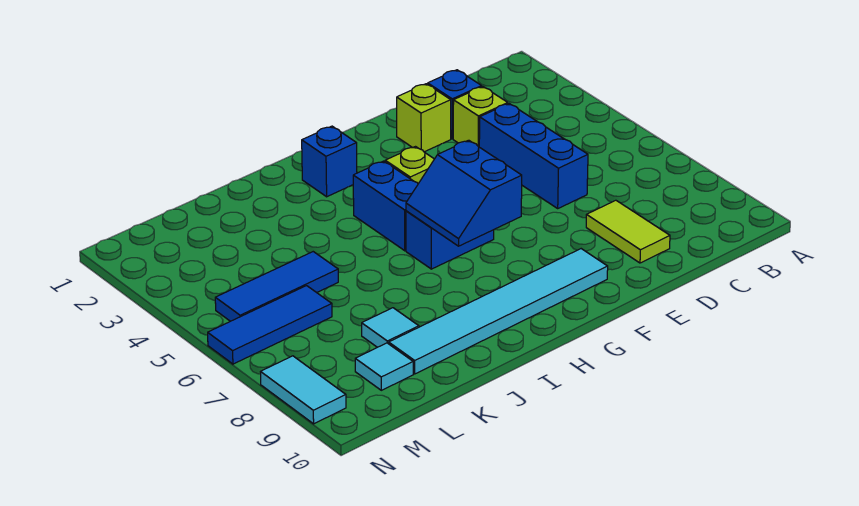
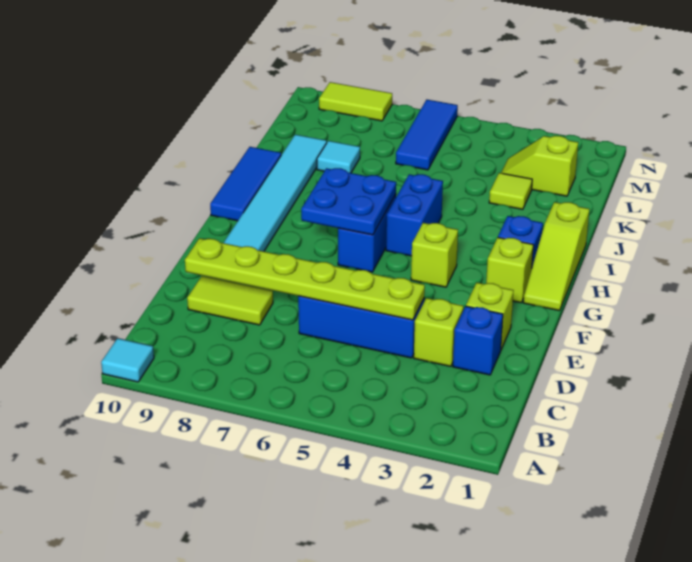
none -> lime 1x6 plate [185,238,425,320]
none -> lime 1x3 slope [523,202,589,311]
none -> lime 1x1 brick [486,238,533,303]
blue 2x2 slope [406,140,522,246] -> blue 2x2 plate [301,168,396,235]
blue 1x2 brick [353,161,418,251] -> blue 1x2 brick turned to [386,174,443,256]
none -> lime 1x1 tile [489,173,532,209]
blue 1x3 tile [215,252,338,321] -> blue 1x3 tile moved to [210,147,281,221]
none -> lime 1x2 slope [501,136,578,196]
cyan 1x1 tile [355,343,413,390] -> cyan 1x1 tile moved to [101,338,154,382]
cyan 1x2 tile [261,356,346,424] -> lime 1x2 tile [319,82,392,121]

